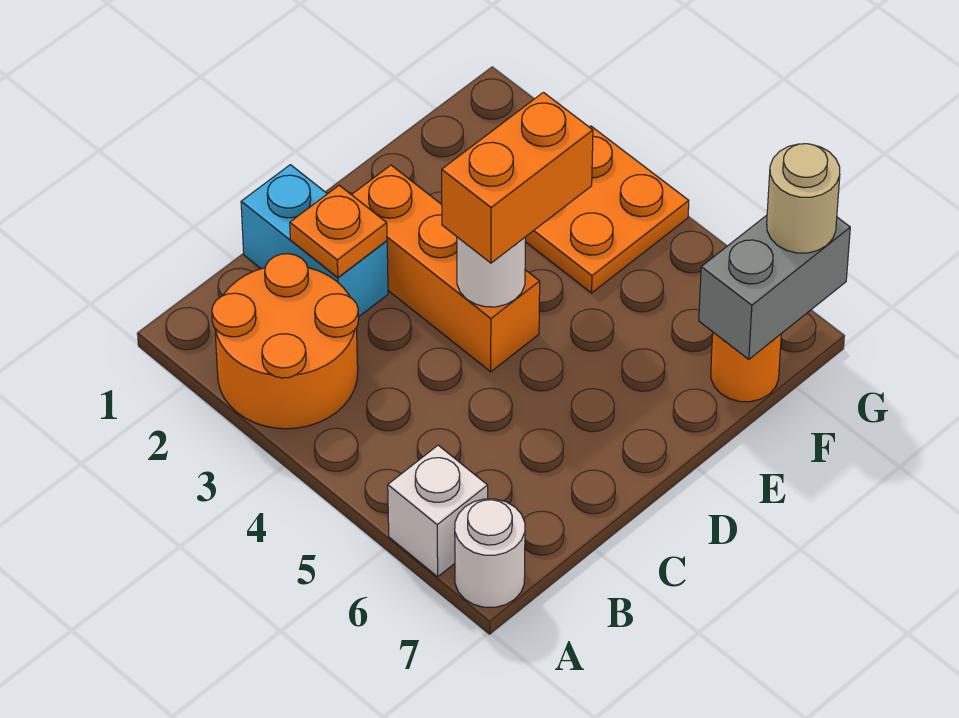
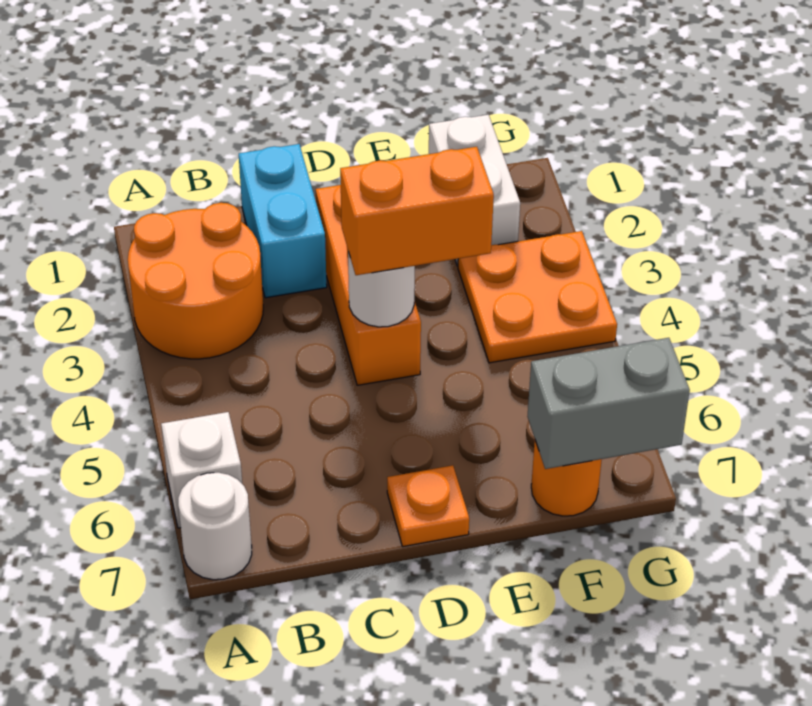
orange 1x1 plate [290,185,387,278] -> orange 1x1 plate moved to [387,465,469,547]
none -> white 1x2 brick [429,115,520,266]
tan 1x1 round brick [767,144,840,253] -> none

